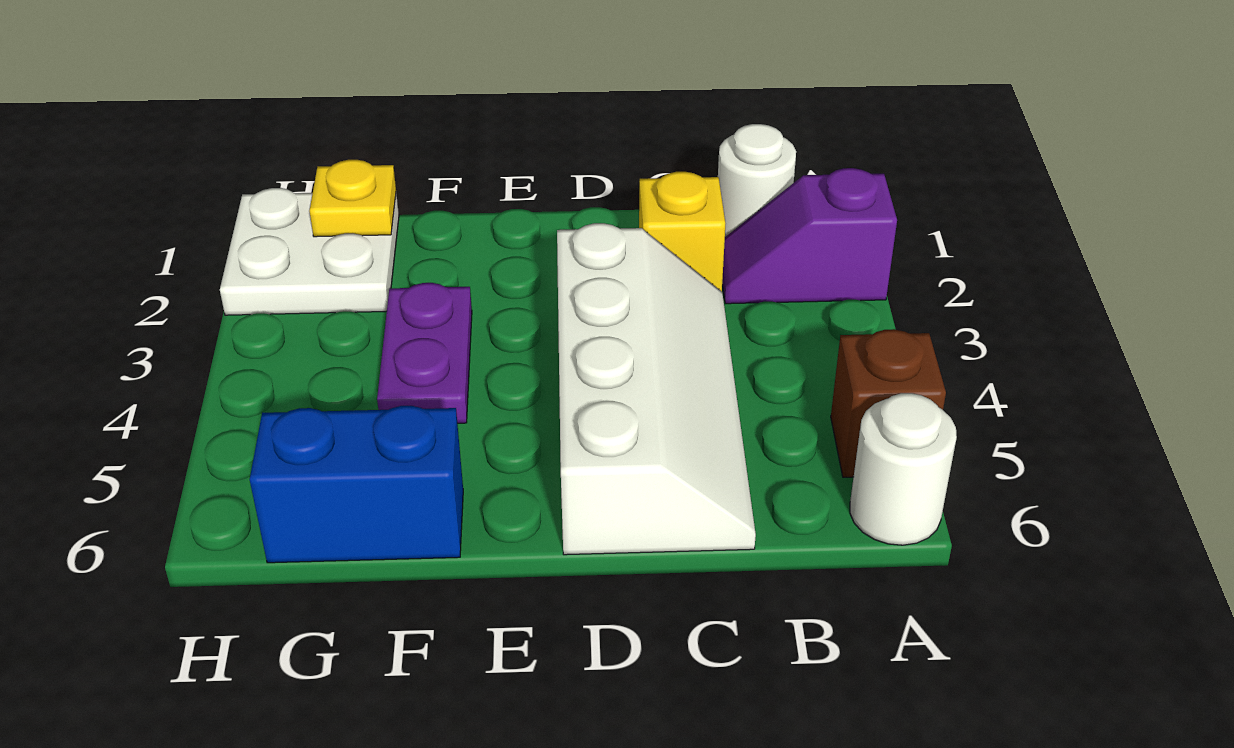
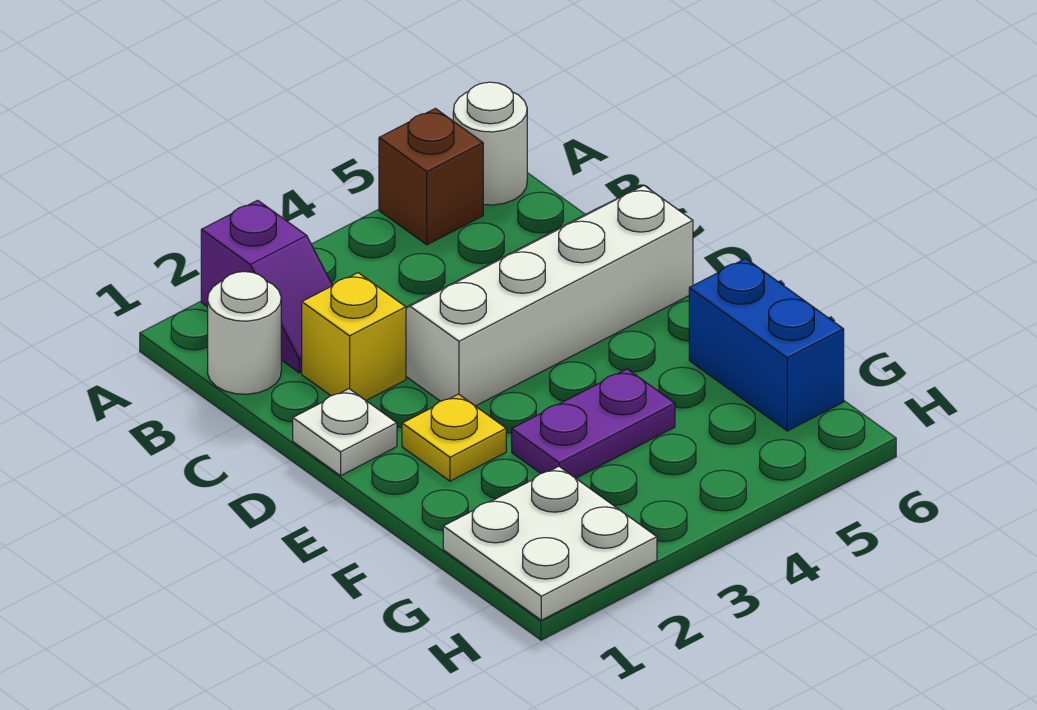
none -> white 1x1 plate [293,389,397,476]
yellow 1x1 plate [310,160,396,237] -> yellow 1x1 plate moved to [402,394,506,481]

